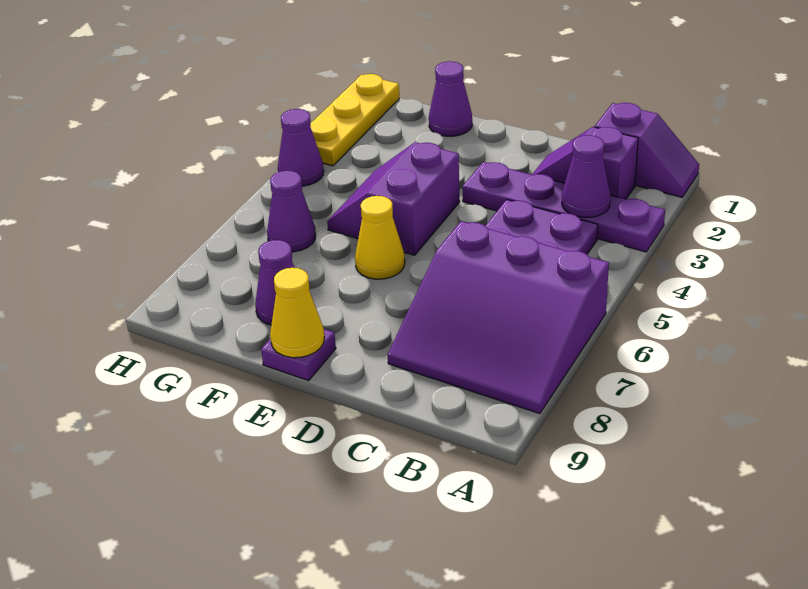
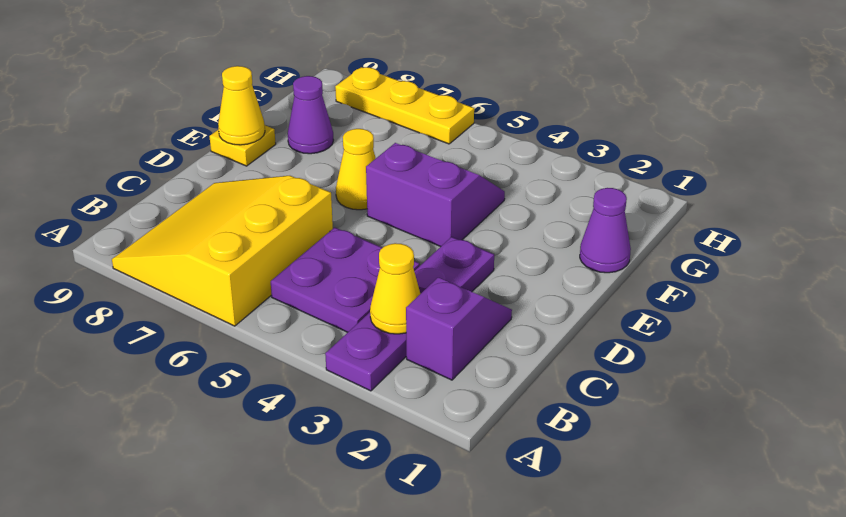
purple 1x2 slope [595,103,699,197] -> none
purple 3x3 slope [388,221,609,414] -> yellow 3x3 slope [112,176,333,326]
purple 1x1 cone [562,135,611,217] -> yellow 1x1 cone [370,243,420,334]
purple 1x1 plate [261,329,336,381] -> yellow 1x1 plate [209,125,276,166]
purple 1x1 cone [267,171,316,252] -> none
yellow 1x3 plate [311,74,399,166] -> yellow 1x3 plate moved to [335,67,474,144]
purple 1x1 cone [278,109,324,186] -> none

